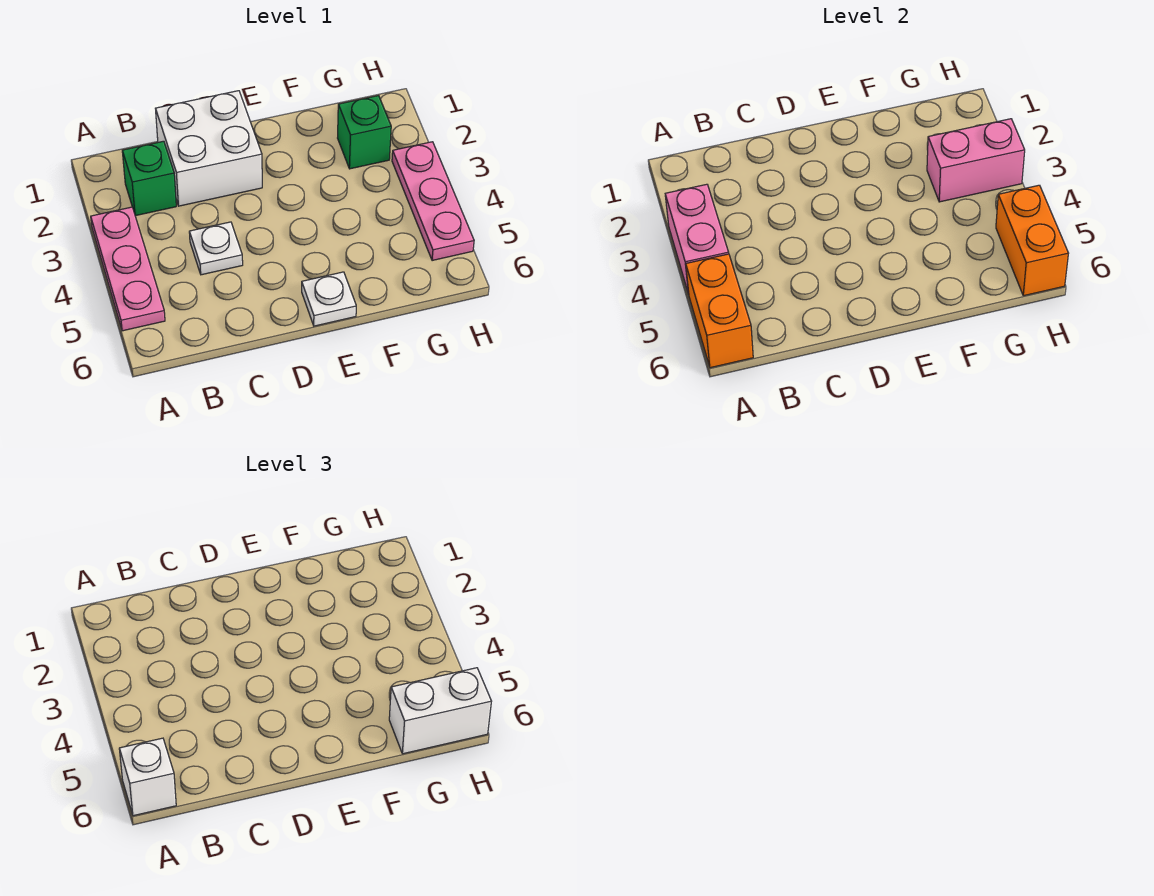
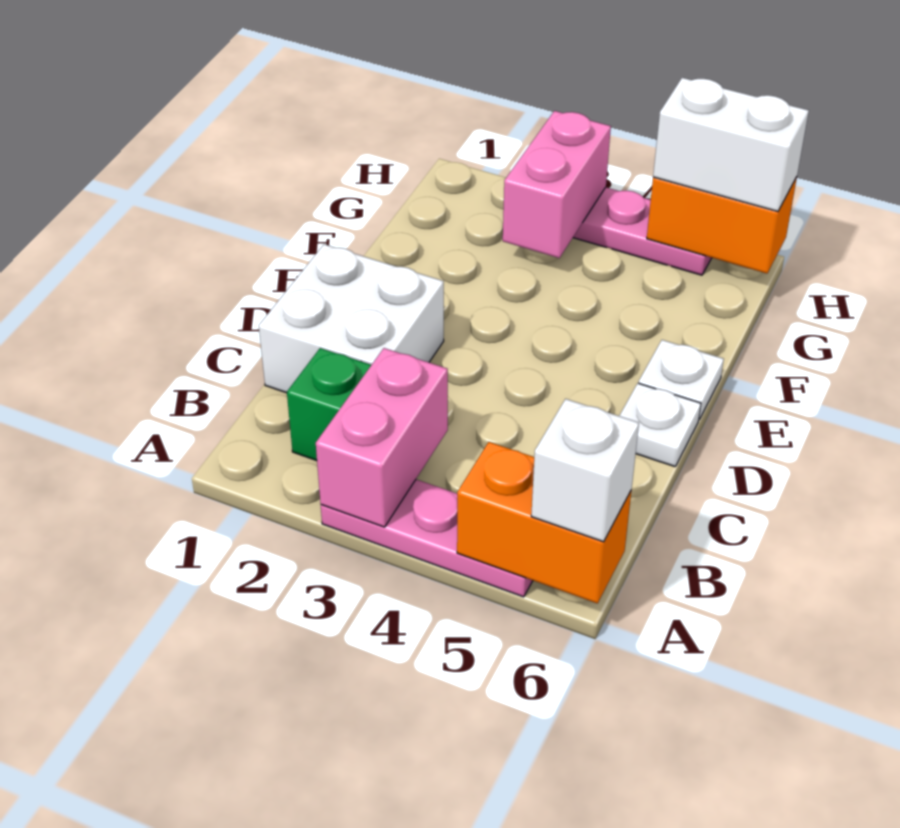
pink 1x2 brick [665,184,729,294] -> pink 1x2 brick turned to [316,348,448,527]
white 1x1 plate [189,222,243,275] -> white 1x1 plate moved to [619,383,701,467]
green 1x1 brick [338,96,391,169] -> none
white 1x2 brick [389,668,491,754] -> white 1x2 brick turned to [653,78,809,212]

